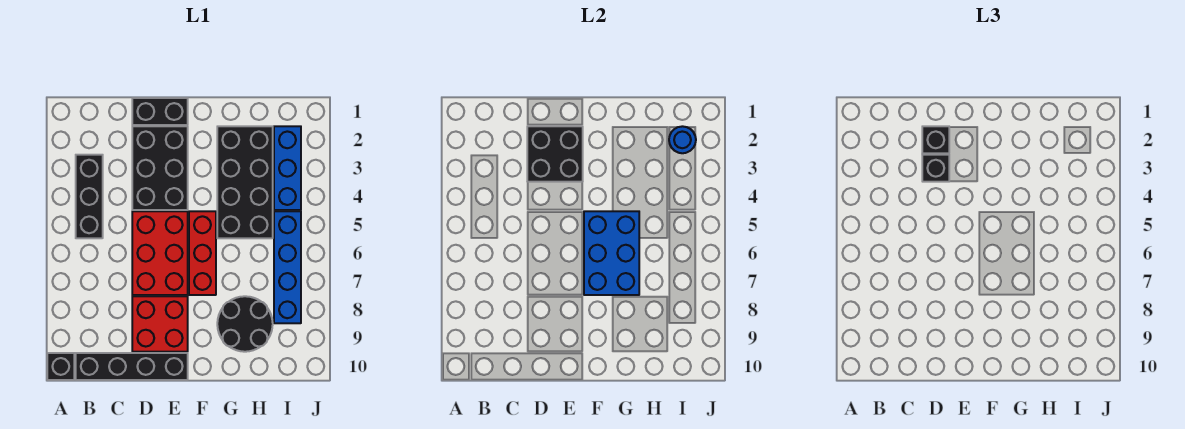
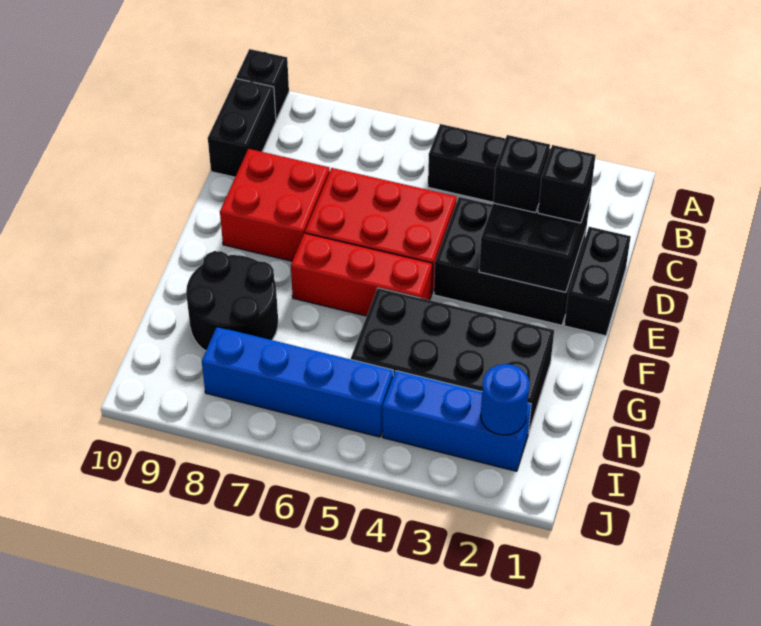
black 1x4 brick [76,353,188,380] -> black 1x2 brick [208,79,276,177]
blue 2x3 brick [584,211,639,295] -> none

